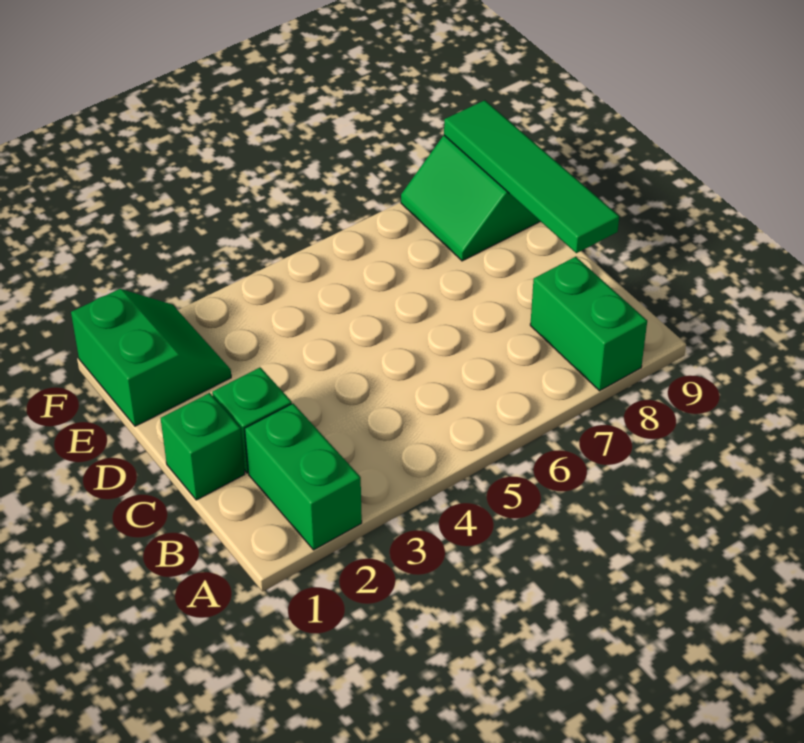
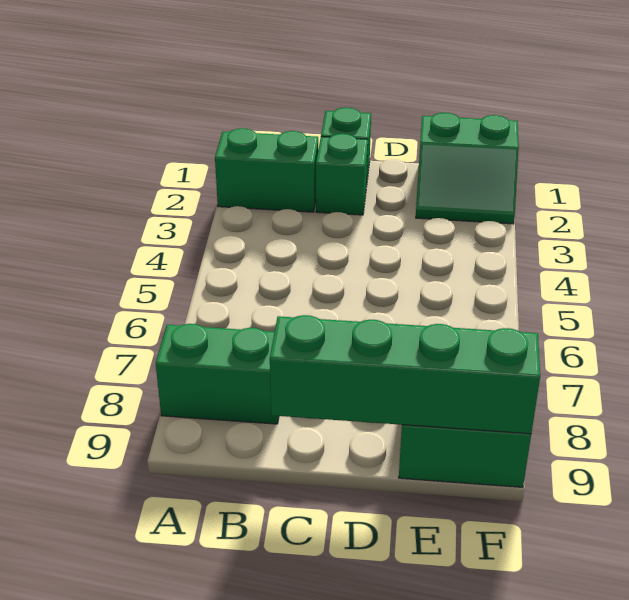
green 1x4 tile [444,100,619,253] -> green 1x4 brick [270,315,540,434]

